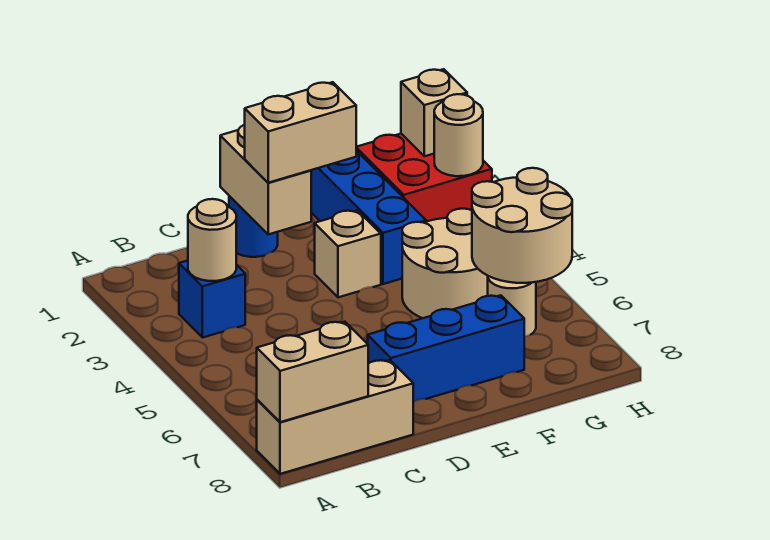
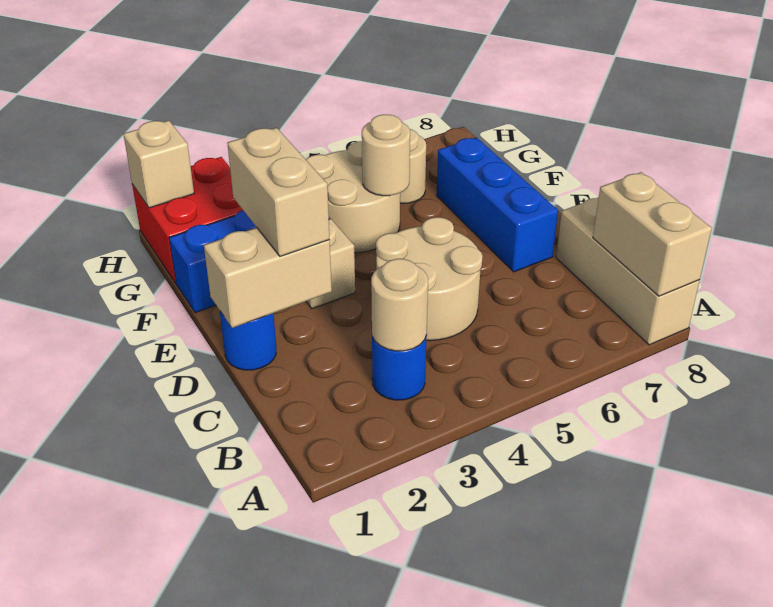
blue 1x1 brick [179,261,245,338] -> blue 1x1 round brick [372,335,427,400]
tan 2x2 round brick [472,168,572,283] -> tan 2x2 round brick moved to [376,217,482,341]
tan 1x1 round brick [434,94,483,176] -> tan 1x1 round brick moved to [362,115,410,196]

